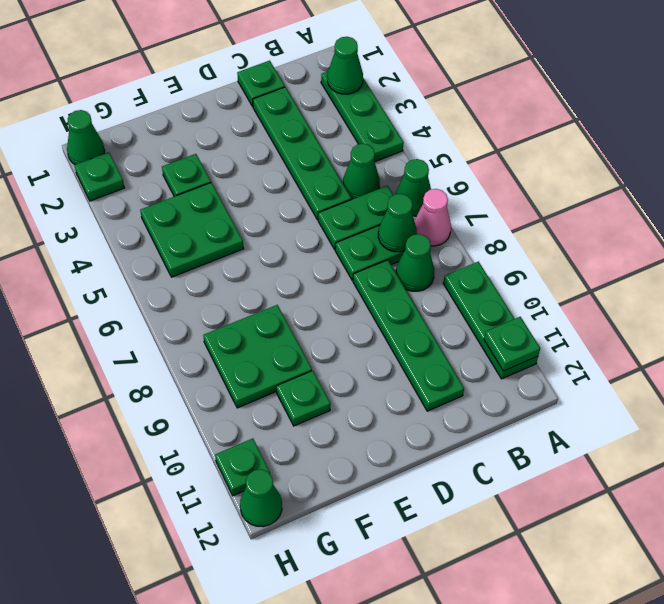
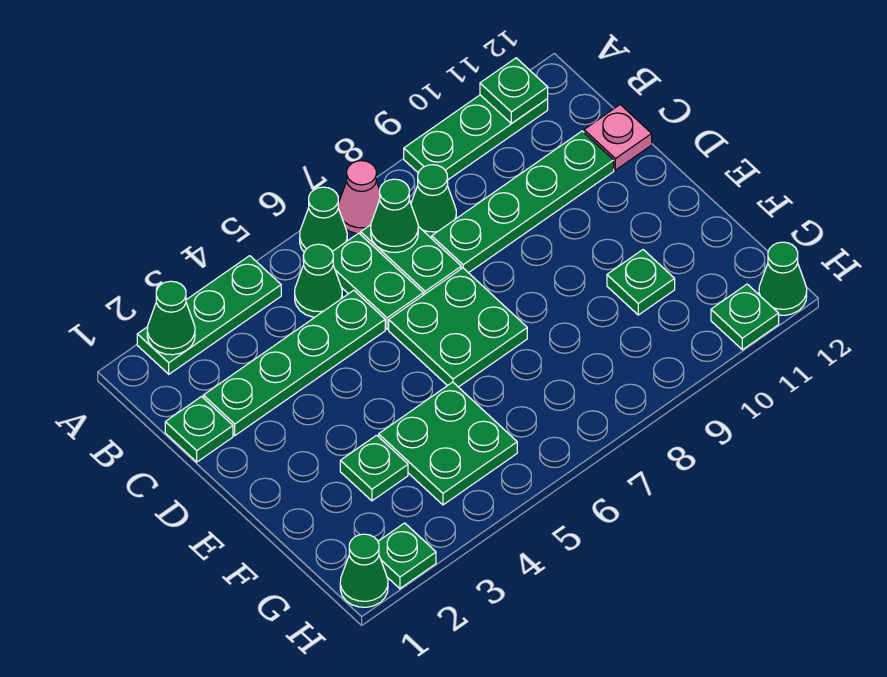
none -> pink 1x1 plate [584,105,652,170]
green 2x2 plate [203,305,312,408] -> green 2x2 plate moved to [389,268,527,387]

